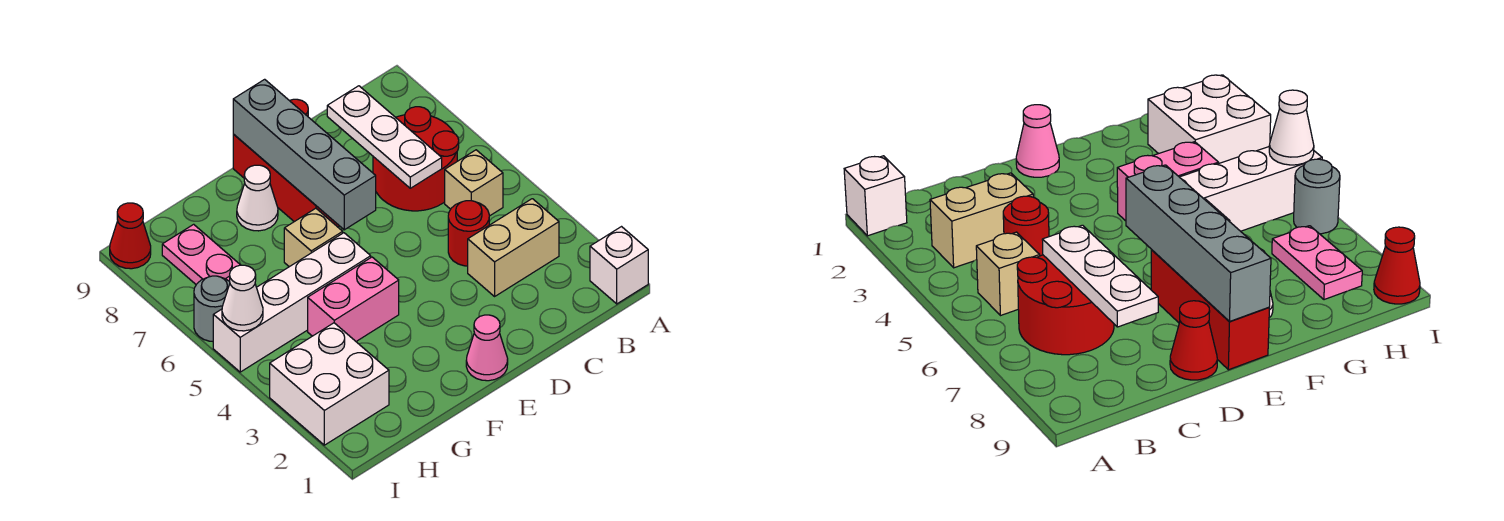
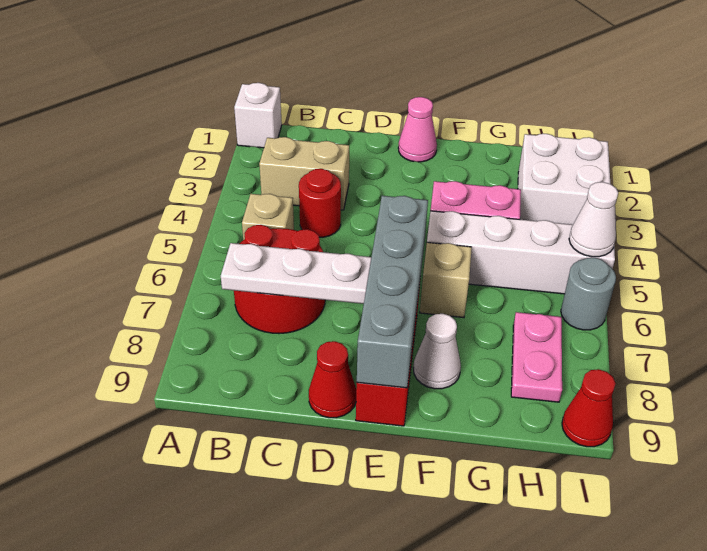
white 1x3 plate [327,86,442,188] -> white 1x3 plate turned to [221,243,372,304]

